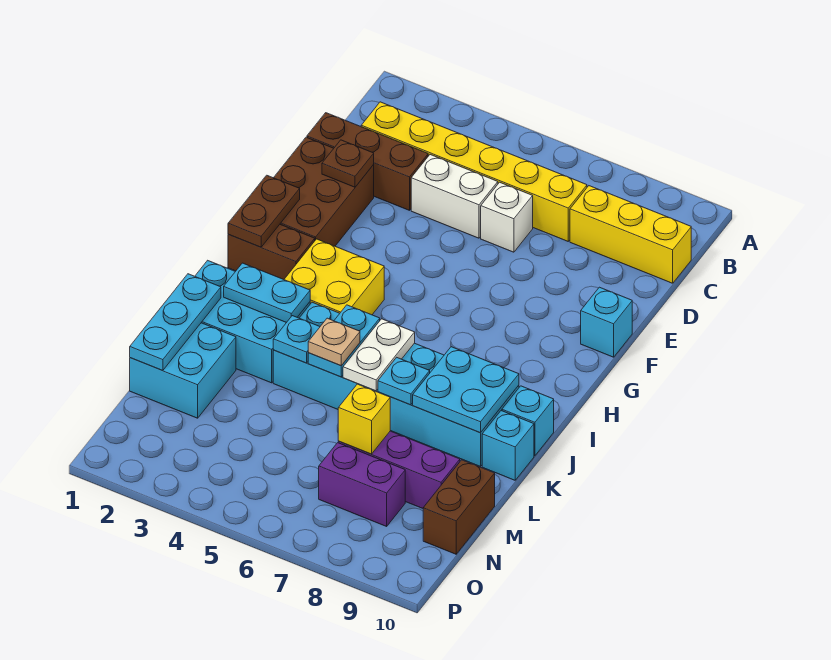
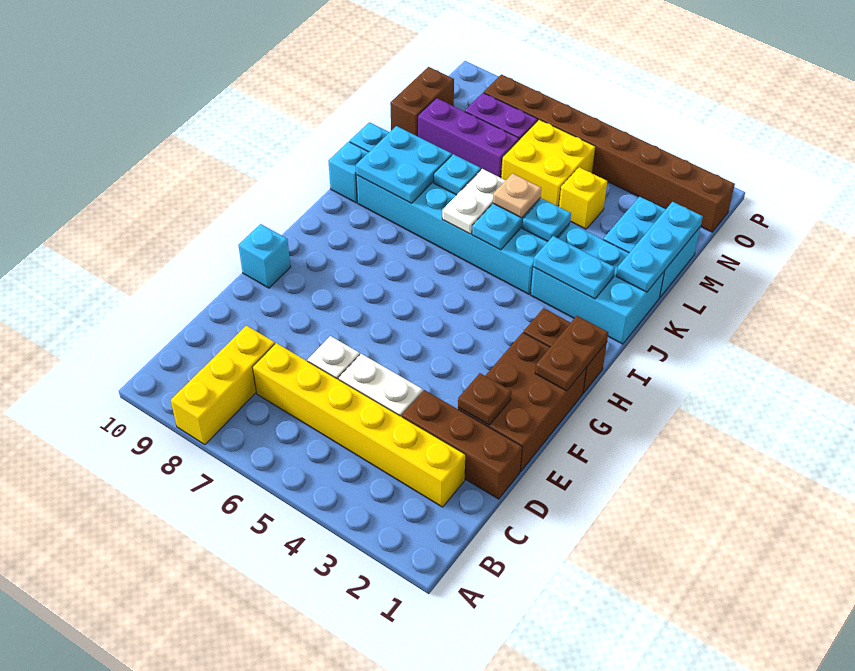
yellow 1x3 brick [570,186,691,283] -> yellow 1x3 brick turned to [171,326,275,445]
yellow 2x2 brick [284,239,384,315] -> yellow 2x2 brick moved to [501,120,596,207]
yellow 1x1 brick [338,384,390,454] -> yellow 1x1 brick moved to [559,167,607,229]
none -> brown 1x8 brick [484,75,735,232]

